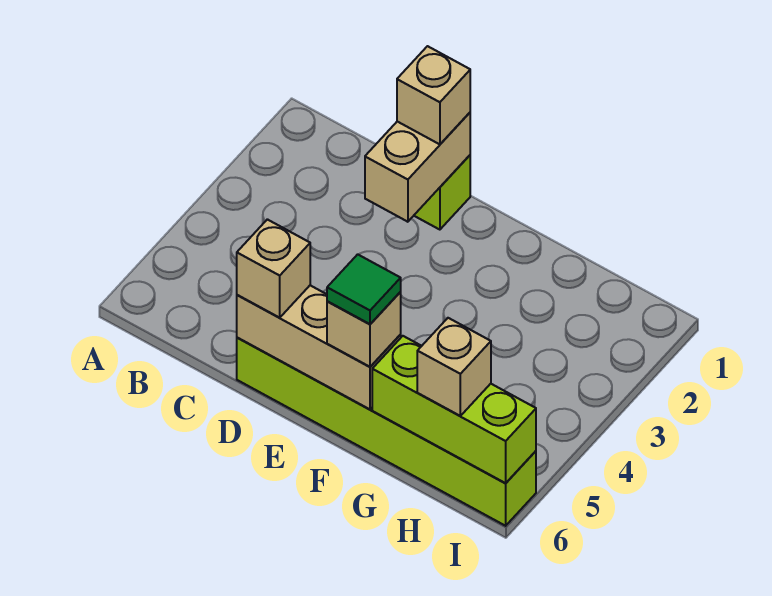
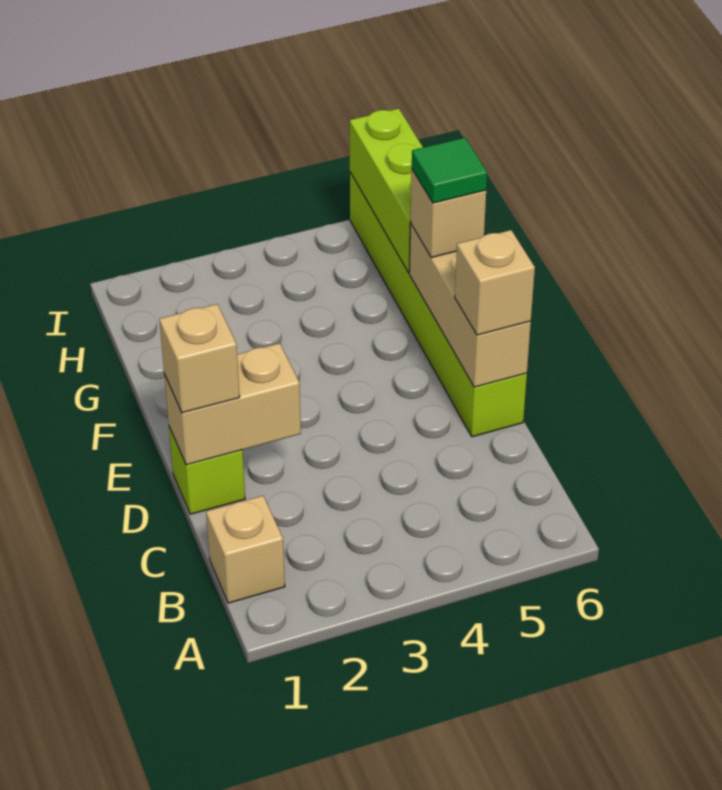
tan 1x1 brick [417,318,491,416] -> tan 1x1 brick moved to [206,496,285,603]

